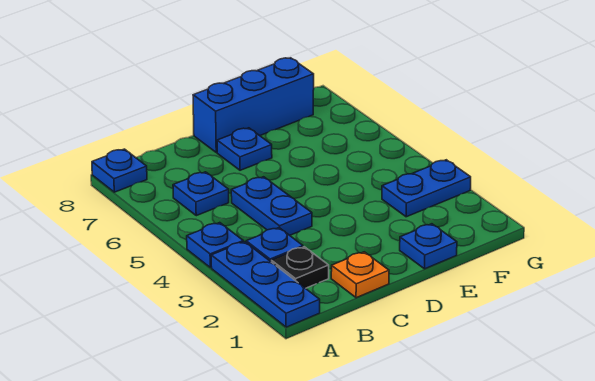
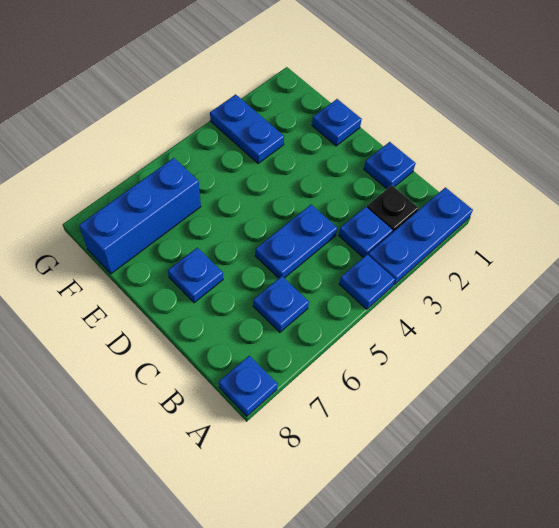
orange 1x1 plate [331,252,389,298] -> blue 1x1 plate [364,142,416,189]
blue 1x3 brick [193,58,314,152] -> blue 1x3 brick turned to [79,158,201,274]

